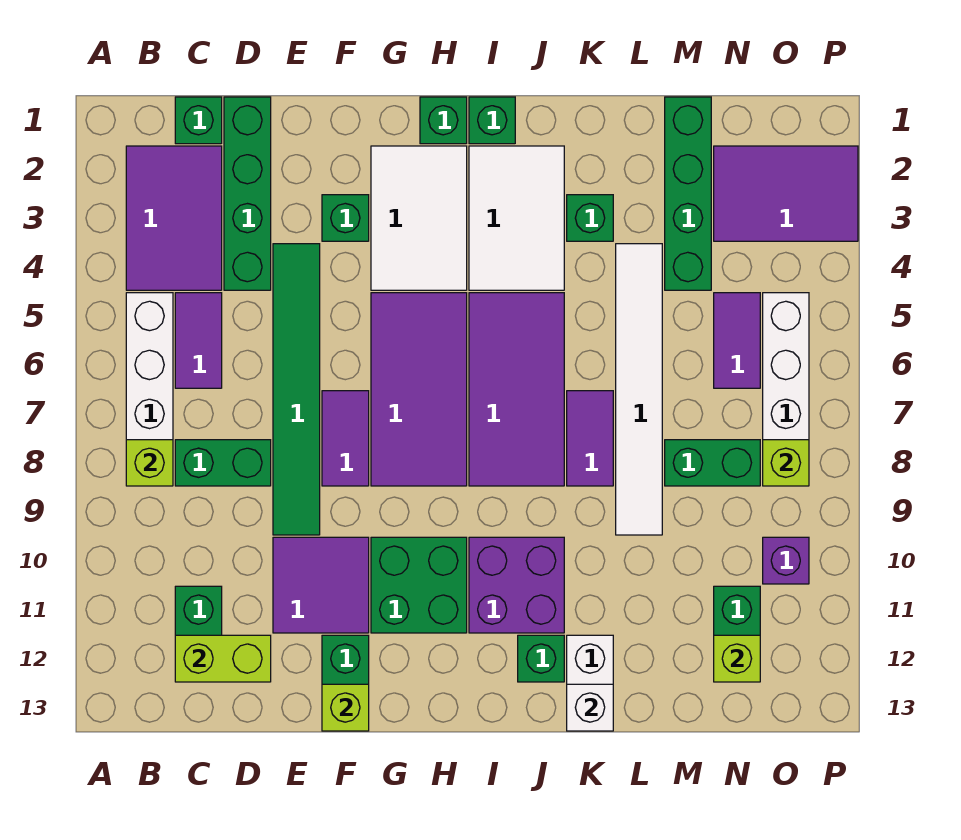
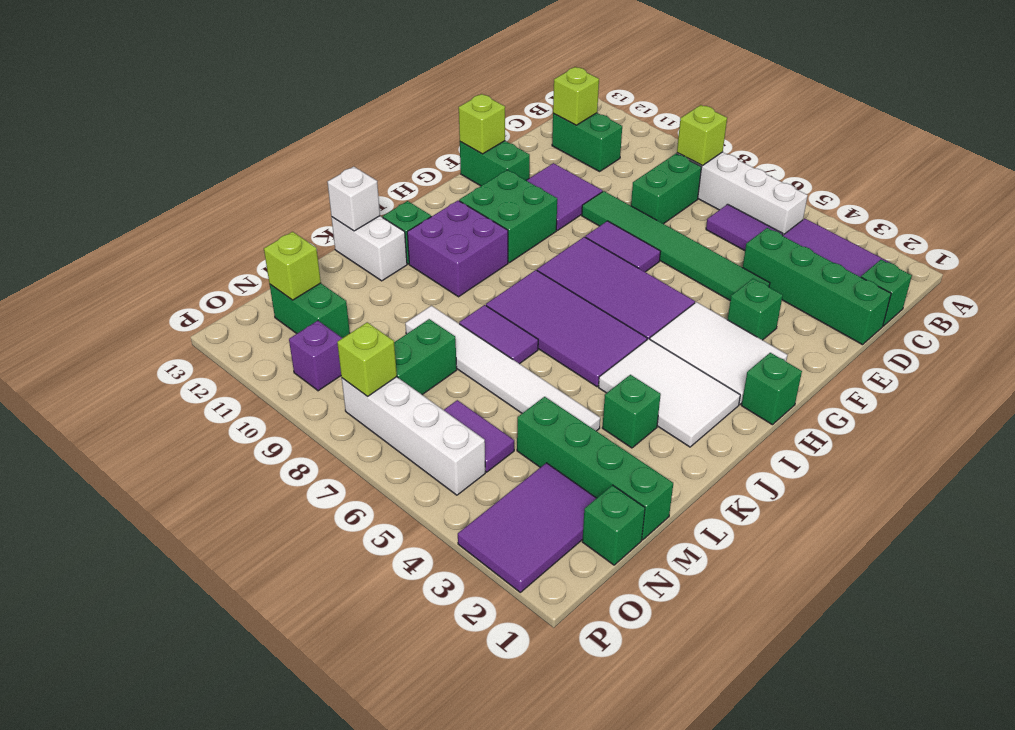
lime 1x2 brick [175,635,271,682] -> lime 1x1 brick [553,67,599,125]
green 1x1 brick [469,97,515,144] -> green 1x1 brick moved to [582,485,645,565]

